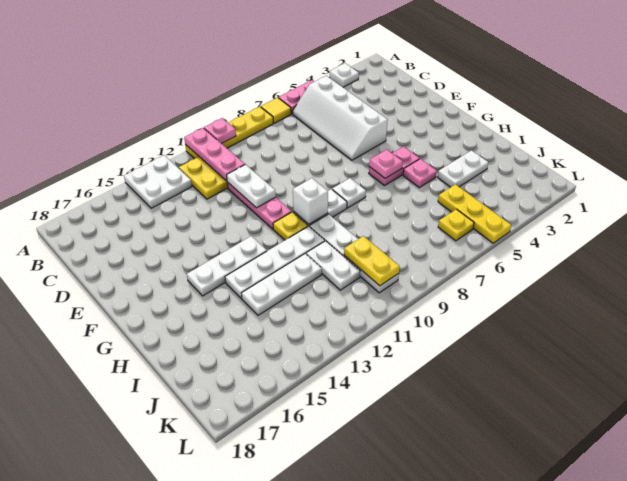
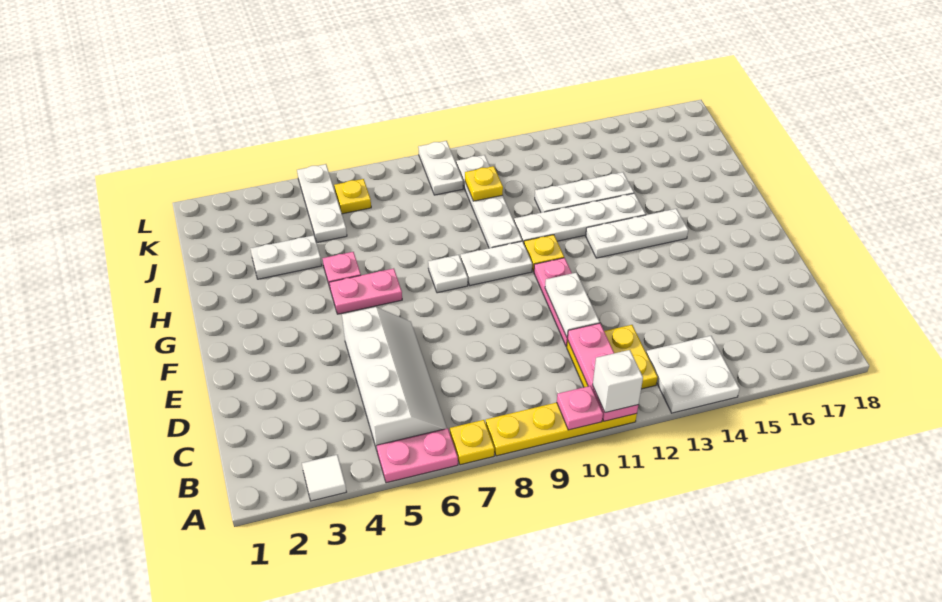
white 1x1 plate [329,63,359,87] -> white 1x1 tile [302,455,346,501]
yellow 1x1 tile [261,98,291,123] -> yellow 1x1 plate [450,420,494,465]
pink 1x1 plate [369,150,403,178] -> none
white 1x1 brick [293,178,328,224] -> white 1x1 brick moved to [593,350,643,413]
white 1x2 plate [306,241,360,290] -> white 1x2 plate moved to [418,141,463,195]
yellow 1x3 plate [438,184,511,243] -> white 1x3 plate [297,164,347,242]
yellow 1x2 plate [344,236,400,286] -> yellow 1x1 plate [465,166,503,201]

